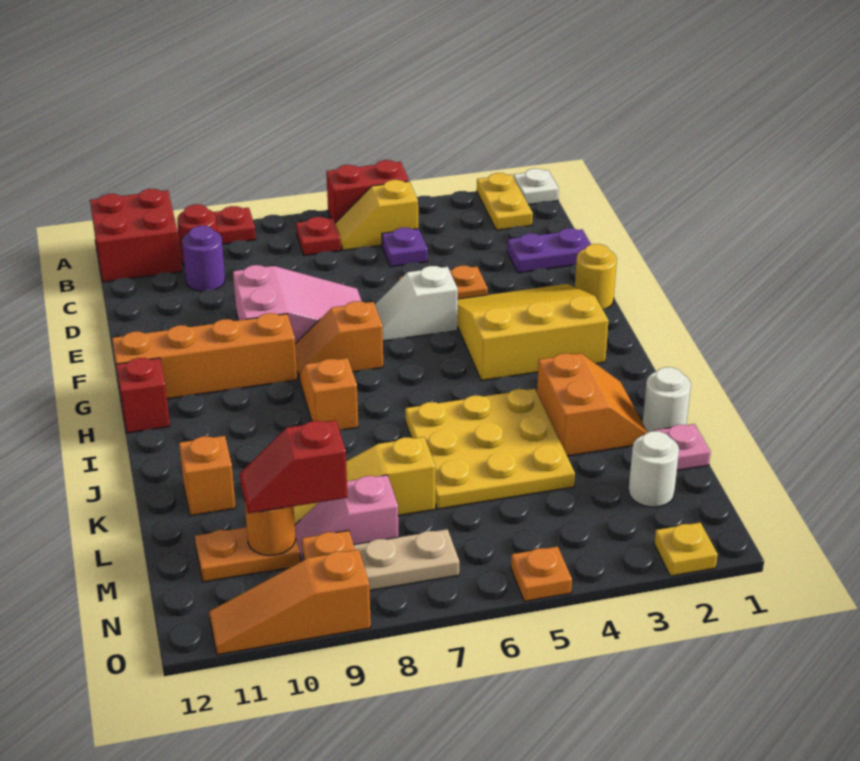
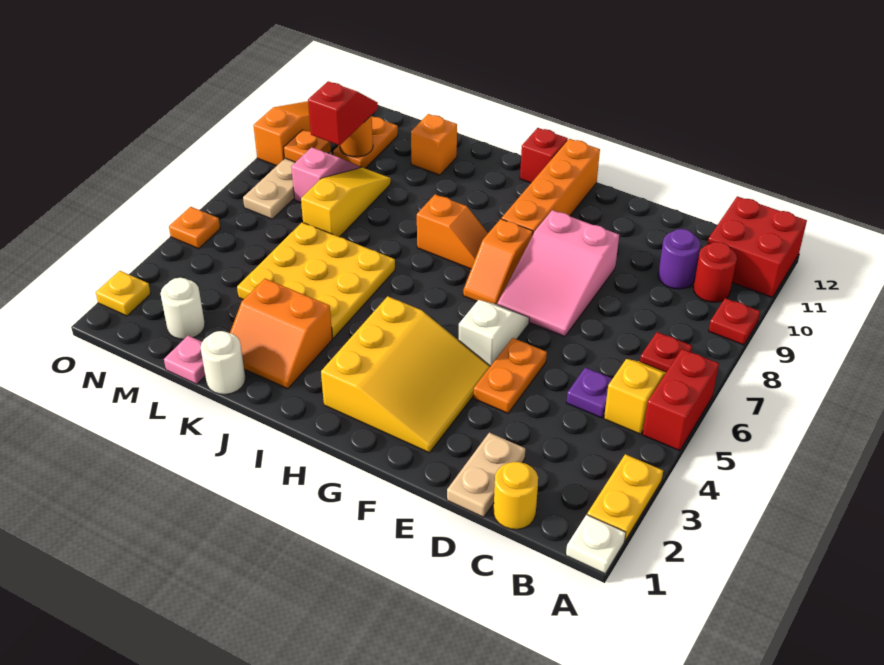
yellow 1x2 plate [477,173,533,230] -> yellow 1x2 plate turned to [587,454,663,540]
purple 1x2 plate [507,228,591,273] -> tan 1x2 plate [447,433,525,517]
yellow 1x1 round brick [575,244,617,309] -> yellow 1x1 round brick moved to [493,462,538,529]
orange 1x2 slope [295,301,383,379] -> orange 1x2 slope turned to [463,219,533,304]

